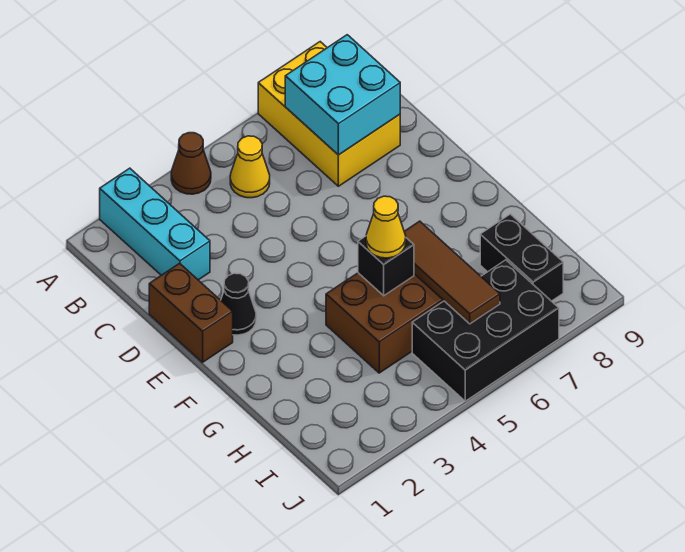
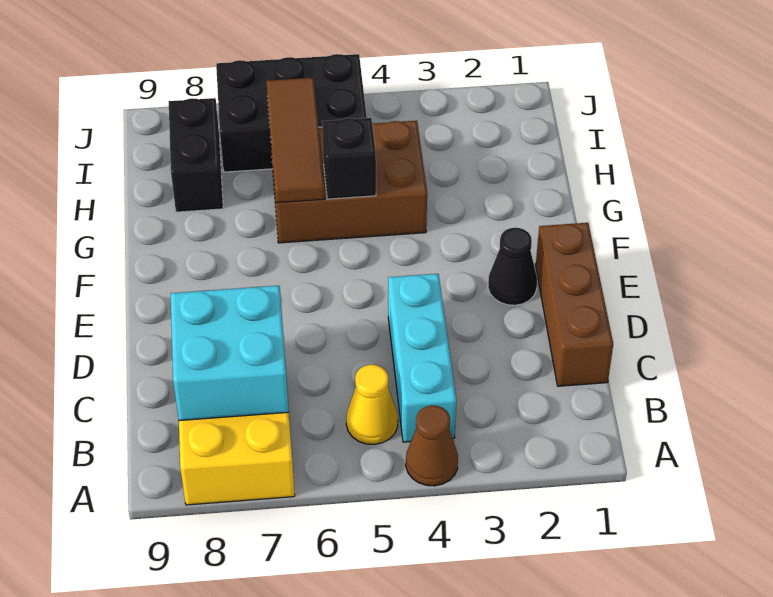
cyan 1x3 brick [100,168,210,280] -> cyan 1x3 brick moved to [388,274,456,442]
brown 1x2 brick [149,263,233,362] -> brown 1x3 brick [536,223,613,386]
yellow 1x1 cone [366,196,406,258] -> none

